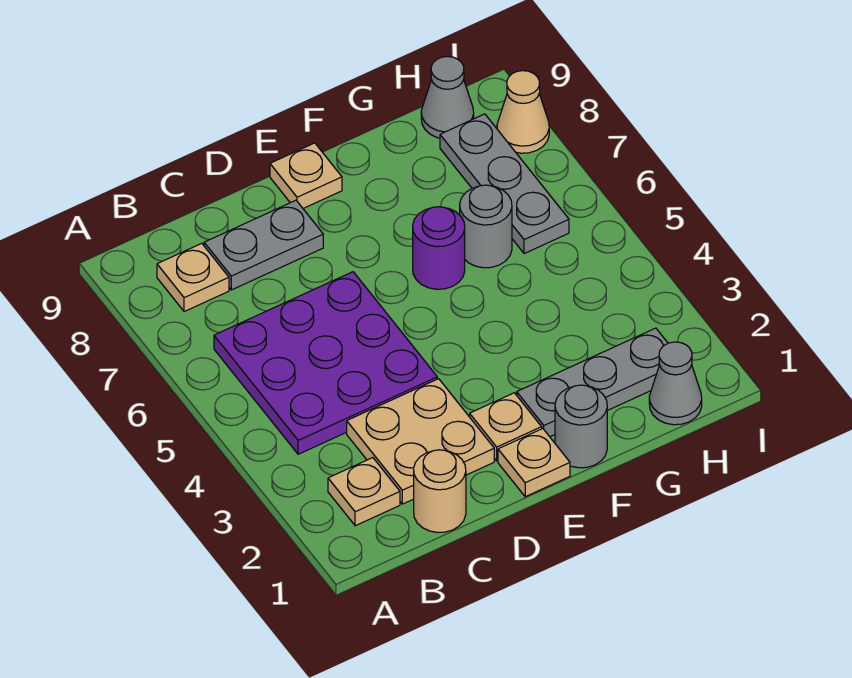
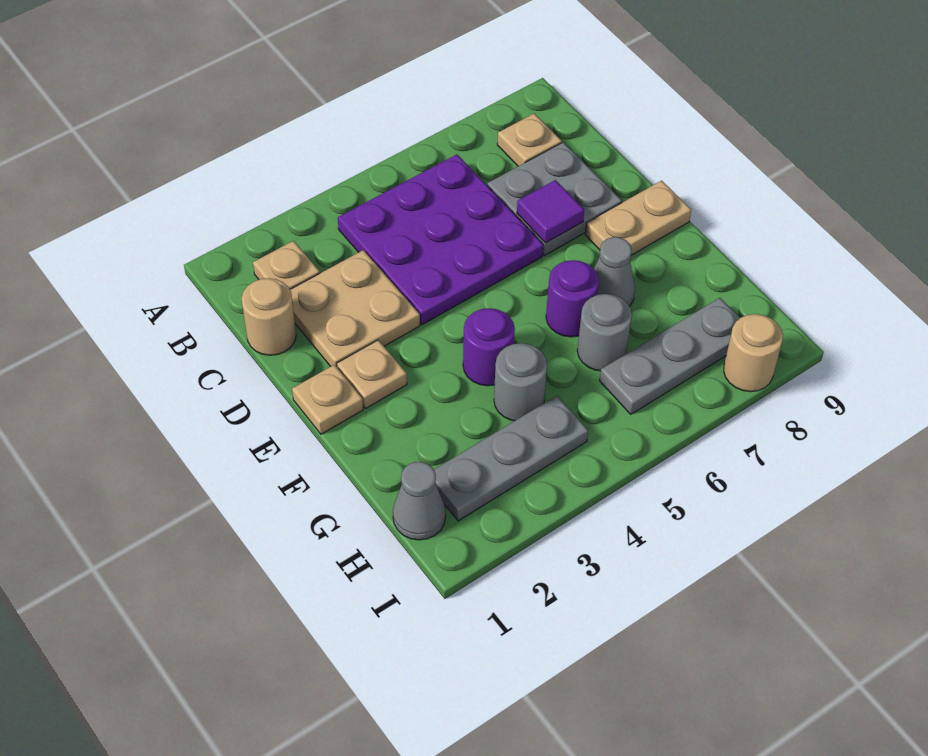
grey 1x2 plate [204,200,323,290] -> grey 2x2 plate [487,142,622,255]
none -> purple 1x1 tile [517,180,584,243]
tan 1x1 plate [270,143,342,208] -> tan 1x2 plate [585,181,691,255]
grey 1x1 round brick [555,385,607,468] -> grey 1x1 round brick moved to [494,343,547,421]
grey 1x3 plate [517,328,668,437] -> grey 1x3 plate turned to [434,396,588,521]
none -> purple 1x1 round brick [463,308,515,386]
grey 1x1 cone [421,56,474,138] -> grey 1x1 cone moved to [594,237,635,306]
tan 1x1 cone [497,71,549,153] -> tan 1x1 round brick [724,314,783,392]

